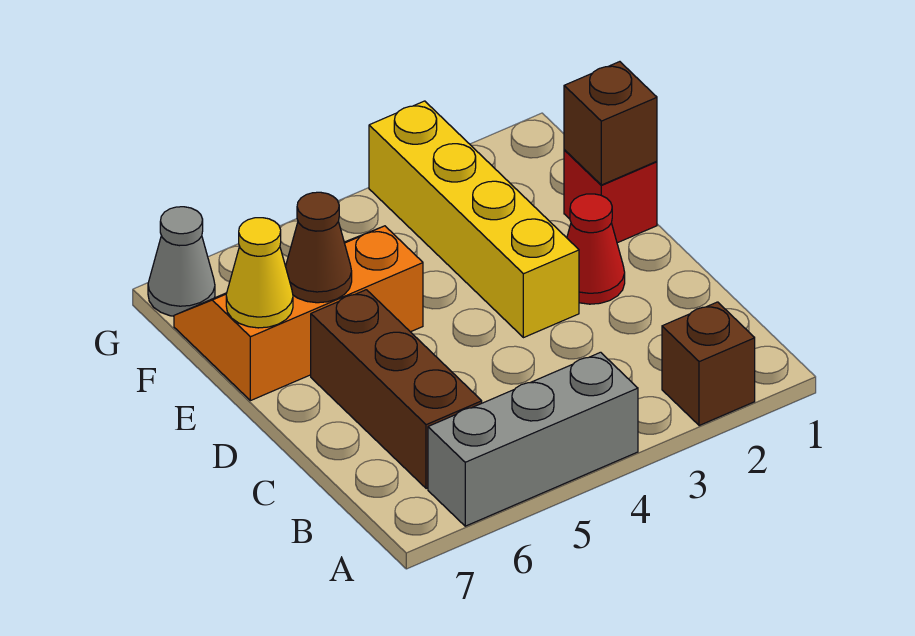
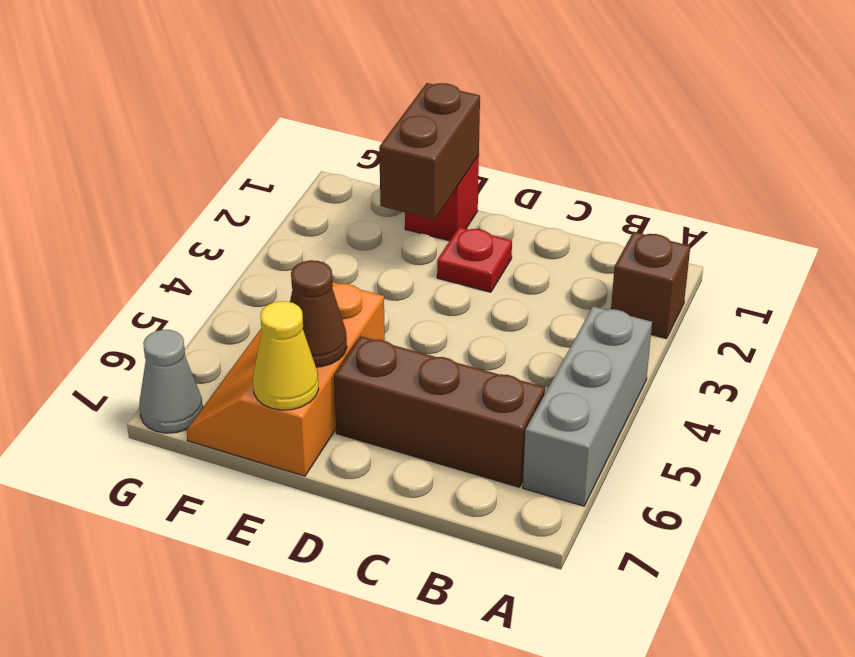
red 1x1 cone [567,194,625,304] -> red 1x1 plate [437,227,512,292]
yellow 1x4 brick [369,101,579,338] -> none
brown 1x1 brick [564,62,657,185] -> brown 1x2 brick [379,83,480,220]

